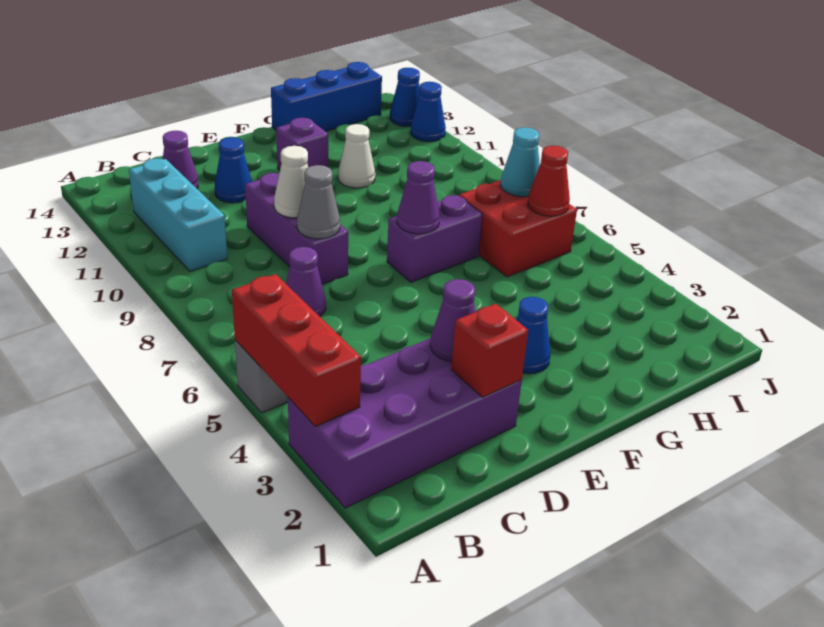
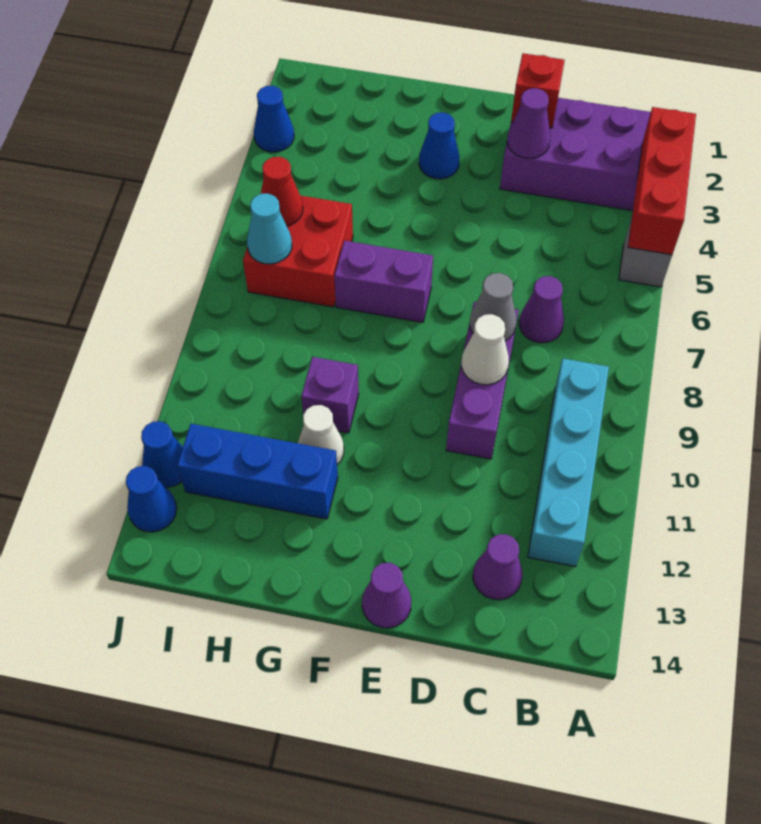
cyan 1x3 brick [129,158,227,271] -> cyan 1x4 brick [528,359,609,567]
blue 1x1 cone [215,137,252,203] -> blue 1x1 cone moved to [254,86,294,152]
purple 1x1 cone [397,161,440,234] -> purple 1x1 cone moved to [362,563,411,628]
purple 1x1 brick [276,118,328,170] -> purple 1x1 brick moved to [301,357,359,433]
blue 1x3 brick [271,62,382,131] -> blue 1x3 brick moved to [177,424,338,519]

